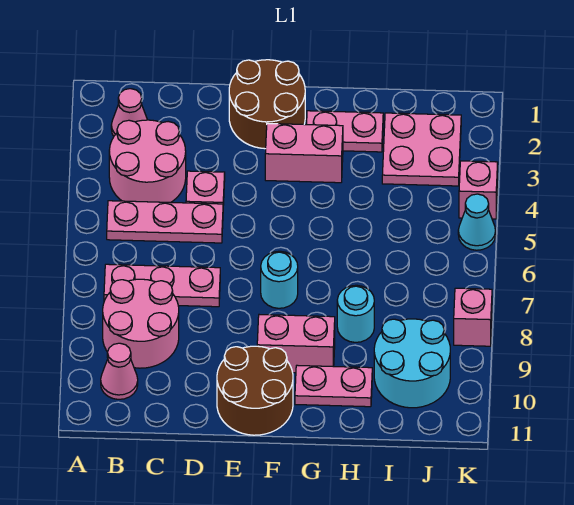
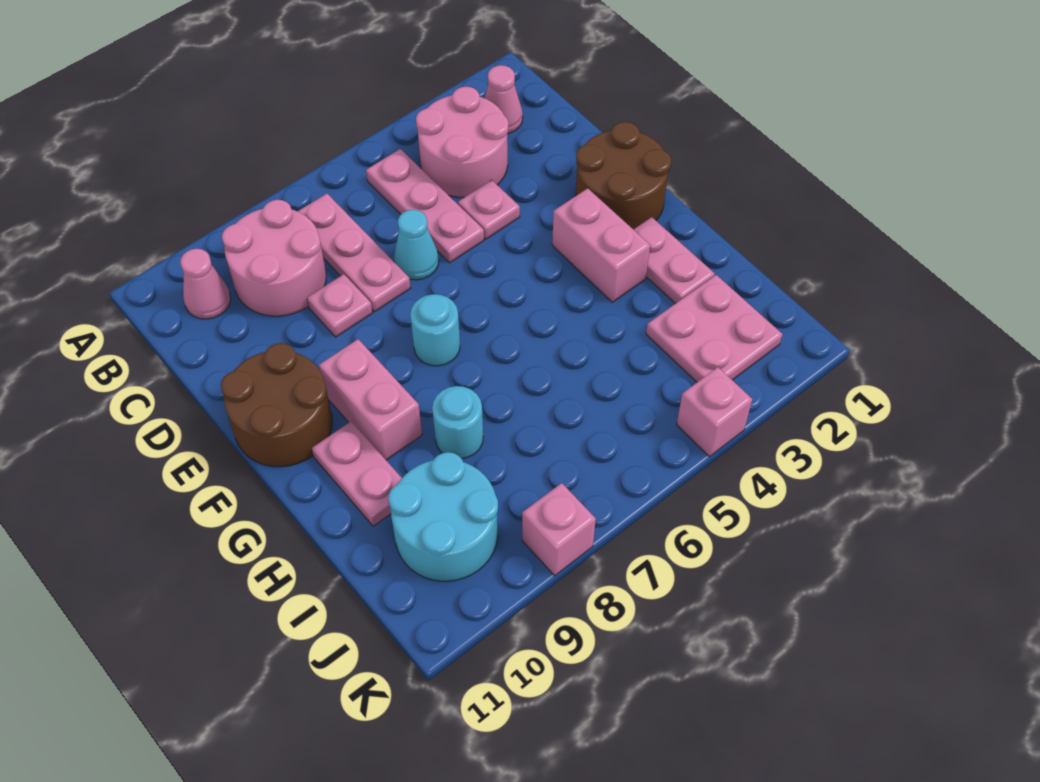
none -> pink 1x1 plate [307,274,373,337]
cyan 1x1 cone [458,194,496,250] -> cyan 1x1 cone moved to [394,210,439,280]

